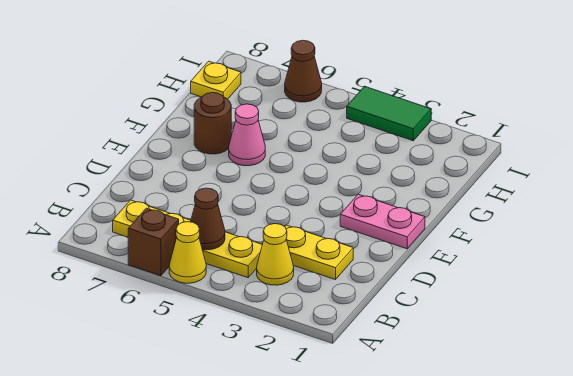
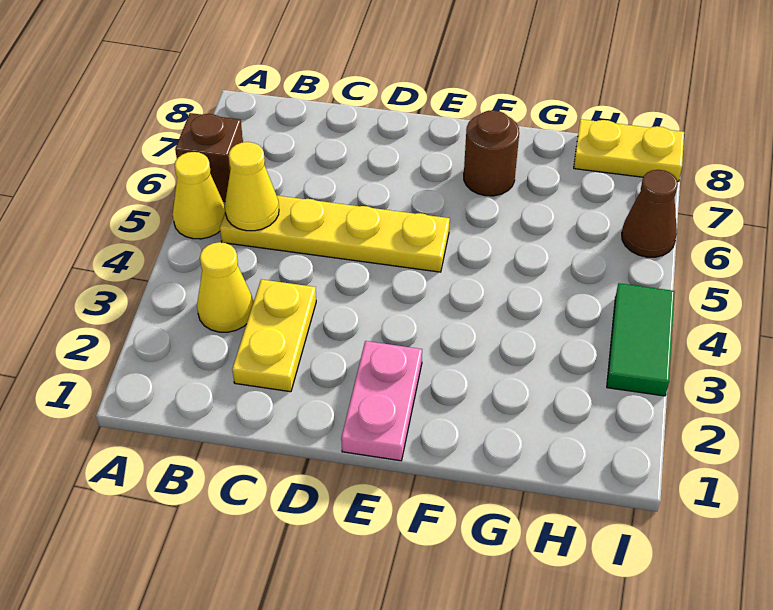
yellow 1x4 plate [113,200,262,278] -> yellow 1x4 plate turned to [220,196,450,272]
brown 1x1 cone [191,188,225,250] -> yellow 1x1 cone [225,142,279,231]
pink 1x1 cone [229,104,265,166] -> none
yellow 1x1 plate [191,61,241,99] -> yellow 1x2 plate [574,119,684,182]

